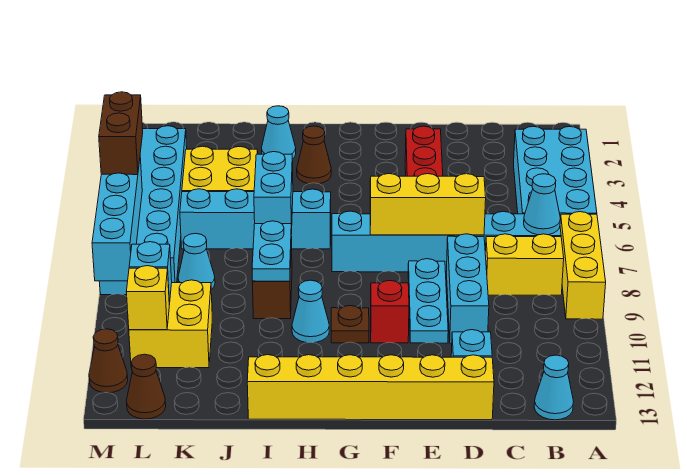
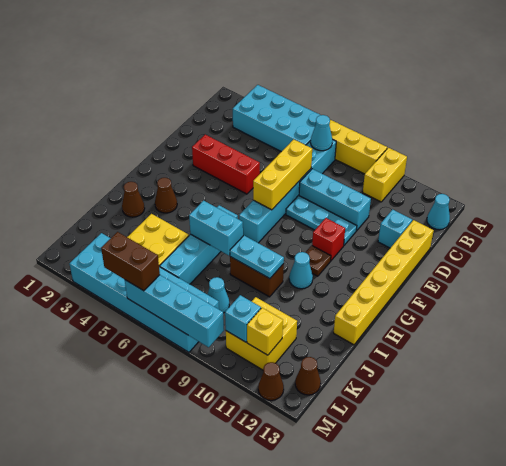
yellow 1x2 brick [485,234,564,295] -> yellow 1x2 brick moved to [363,148,407,202]
cyan 1x1 cone [262,106,296,159] -> brown 1x1 cone [122,182,145,217]

